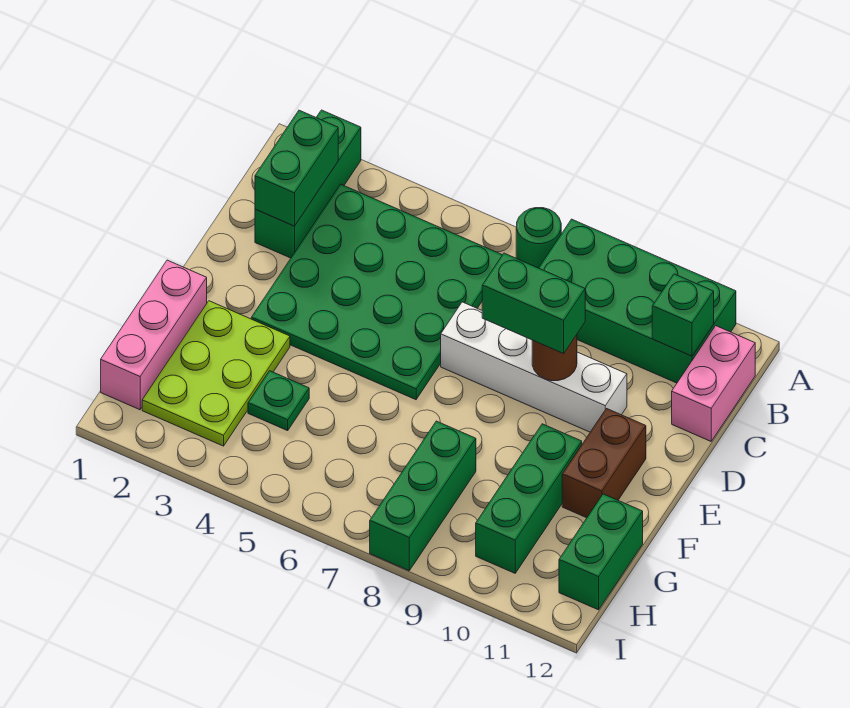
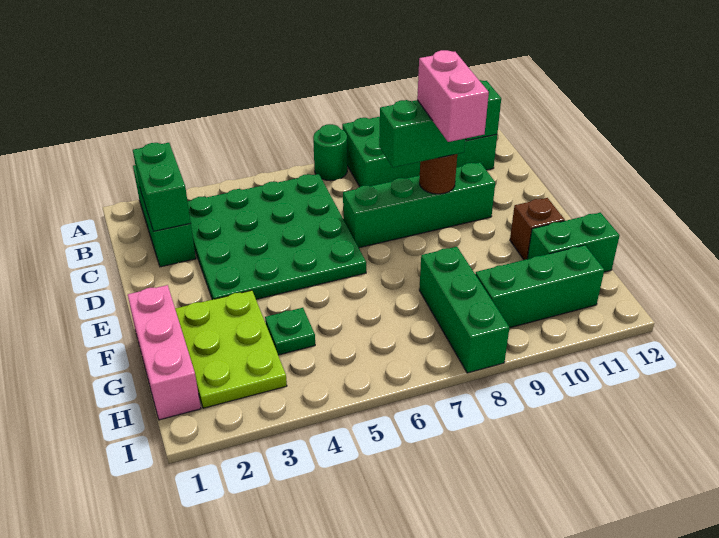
pink 1x2 brick [672,326,755,441] -> pink 1x2 brick moved to [417,50,489,142]
white 1x4 brick [441,302,627,432] -> green 1x4 brick [343,162,495,248]
brown 1x2 brick [562,409,646,518] -> brown 1x1 brick [510,198,565,260]
green 1x3 brick [476,424,582,573] -> green 1x3 brick turned to [475,245,604,328]
green 1x2 brick [559,494,643,610] -> green 1x2 brick turned to [527,213,620,272]

